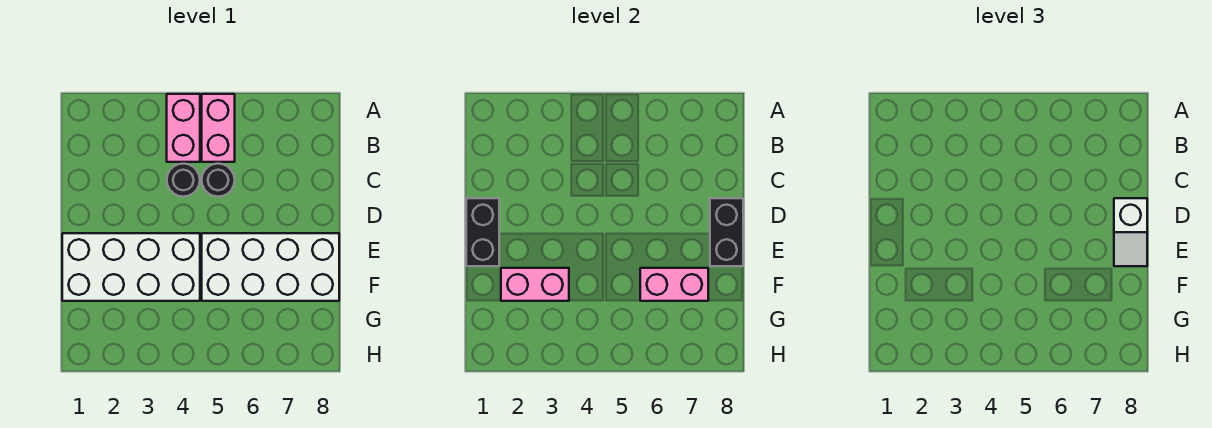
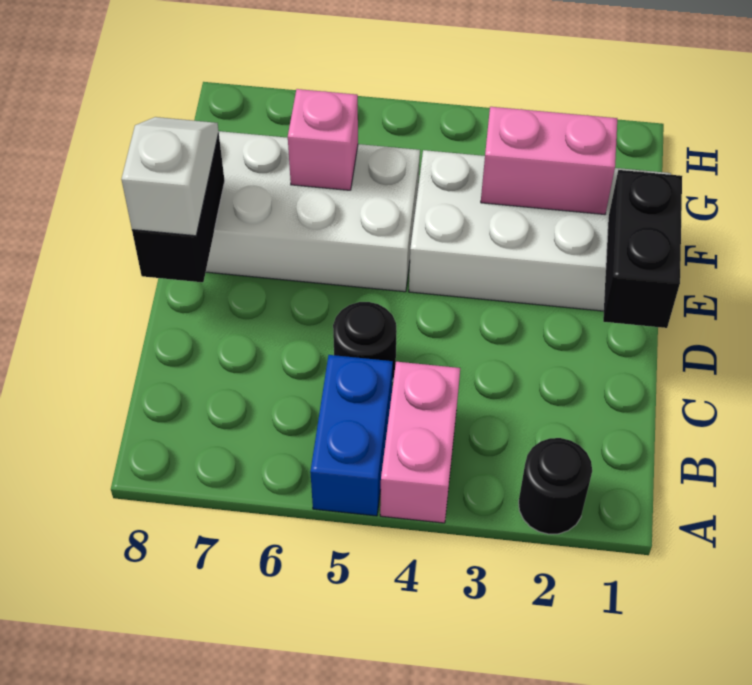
pink 1x2 brick [202,94,235,162] -> blue 1x2 brick [310,355,393,516]
black 1x1 round brick [167,164,200,197] -> black 1x1 round brick moved to [519,438,592,534]
pink 1x2 brick [640,268,708,301] -> pink 1x1 brick [288,89,358,190]

